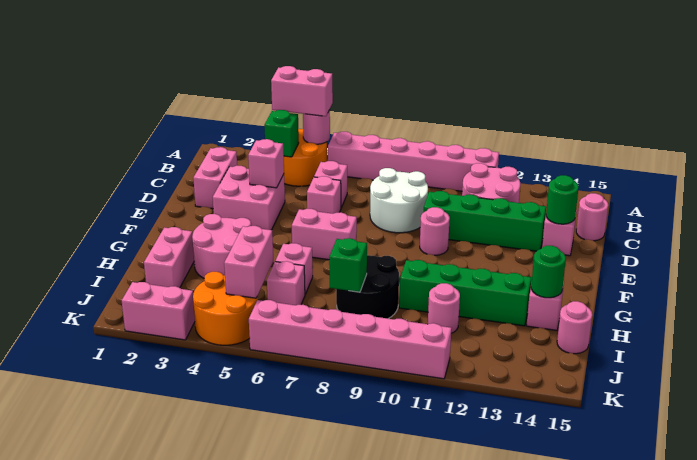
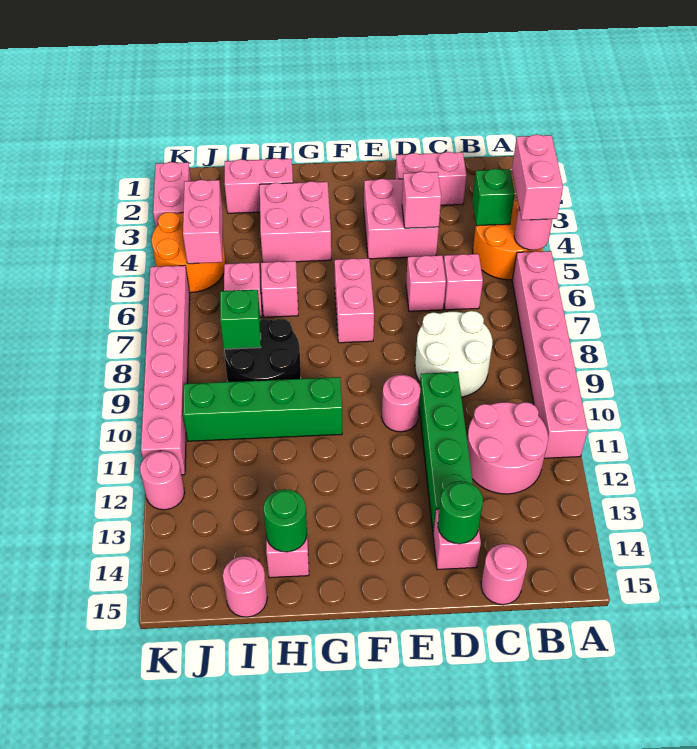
pink 2x2 round brick [192,214,251,278] -> pink 2x2 brick [260,181,331,262]
green 1x4 brick [399,260,531,326] -> green 1x4 brick turned to [183,377,342,441]
pink 1x2 brick [224,226,273,298] -> pink 1x2 brick turned to [183,180,223,264]
pink 1x1 round brick [428,283,460,333] -> pink 1x1 round brick moved to [140,451,185,510]

